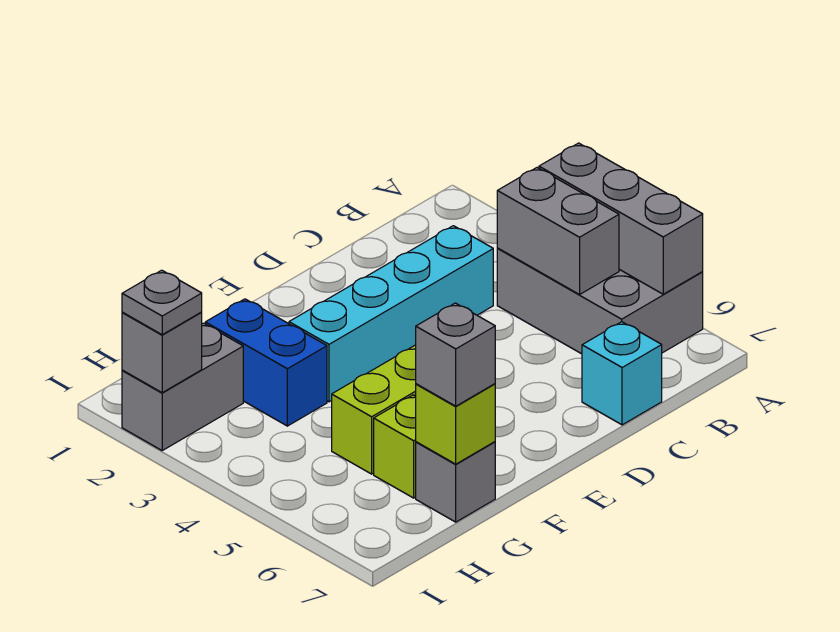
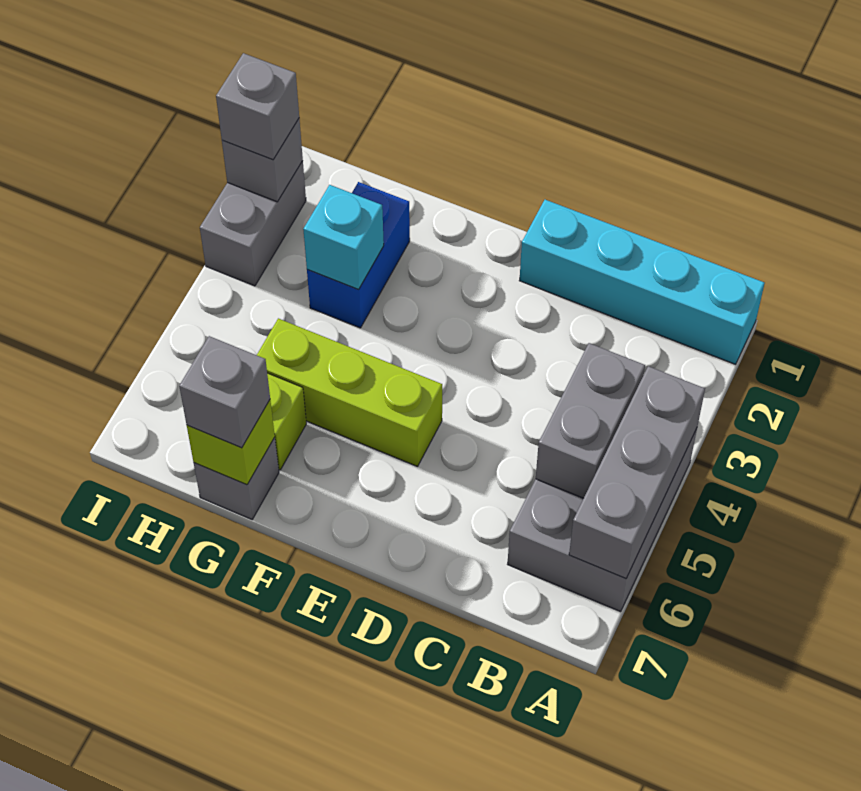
cyan 1x4 brick [289,226,493,402] -> cyan 1x4 brick moved to [519,200,764,364]
cyan 1x1 brick [582,322,662,425] -> cyan 1x1 brick moved to [303,185,384,289]
grey 1x2 brick [122,323,243,450] -> grey 1x2 brick turned to [200,161,306,286]
grey 1x1 plate [122,270,202,335] -> grey 1x1 brick [216,53,299,160]

